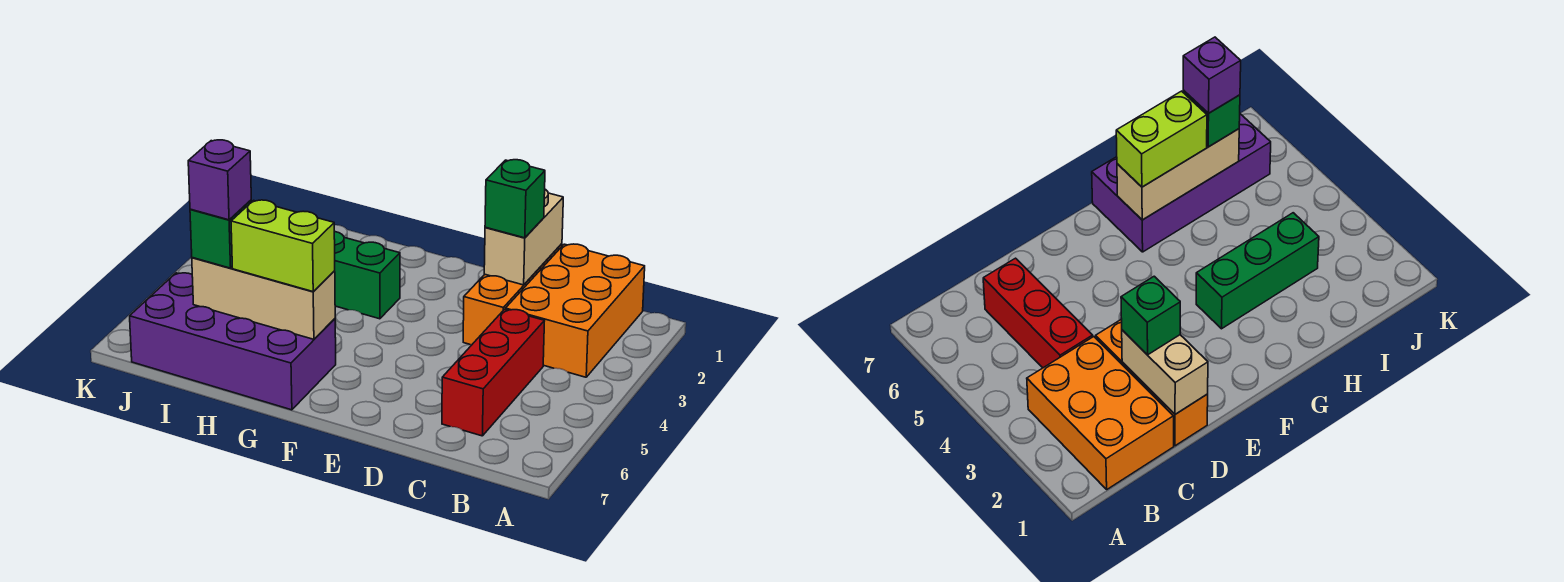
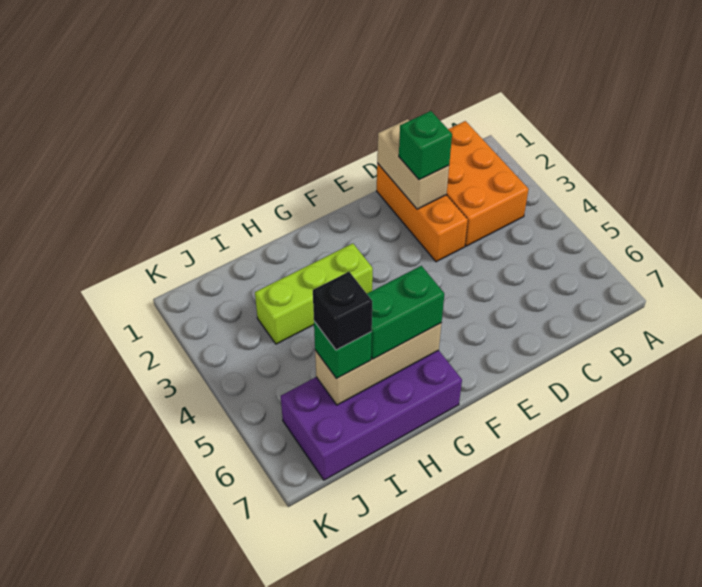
red 1x3 brick [442,309,544,436] -> none
green 1x3 brick [334,232,400,319] -> lime 1x3 brick [255,244,373,344]
lime 1x2 brick [231,200,335,292] -> green 1x2 brick [367,266,444,359]
purple 1x1 brick [188,140,251,220] -> black 1x1 brick [313,272,372,350]

